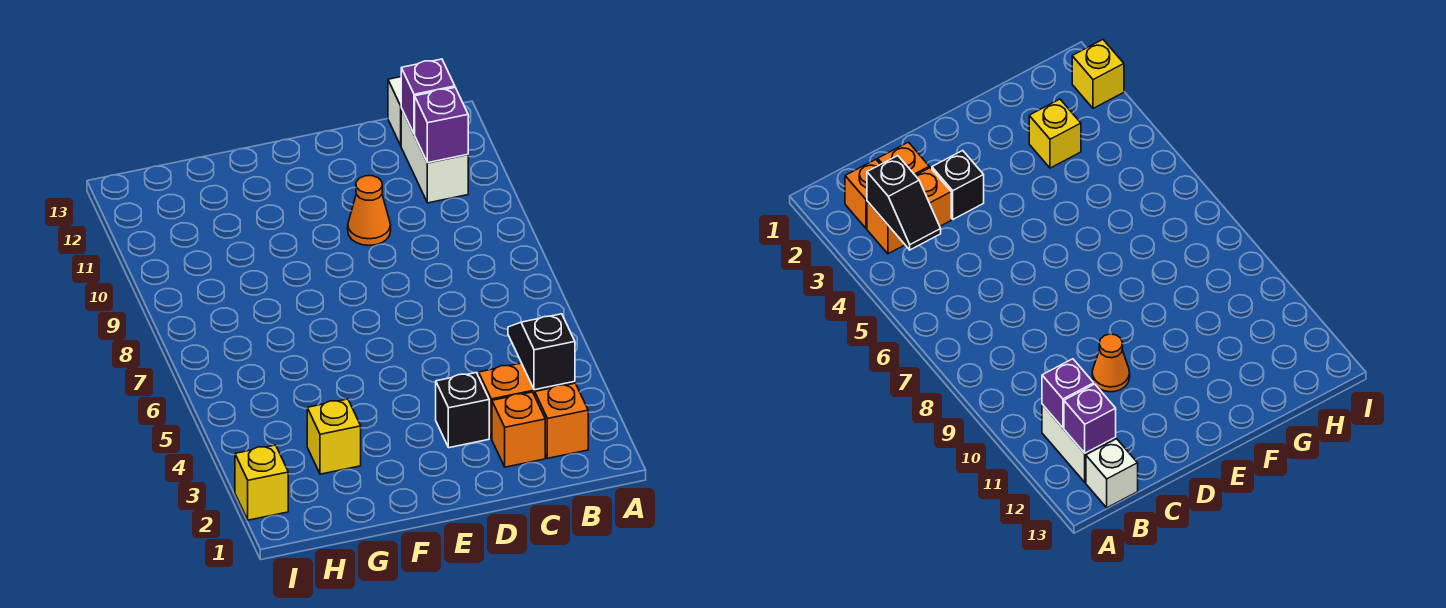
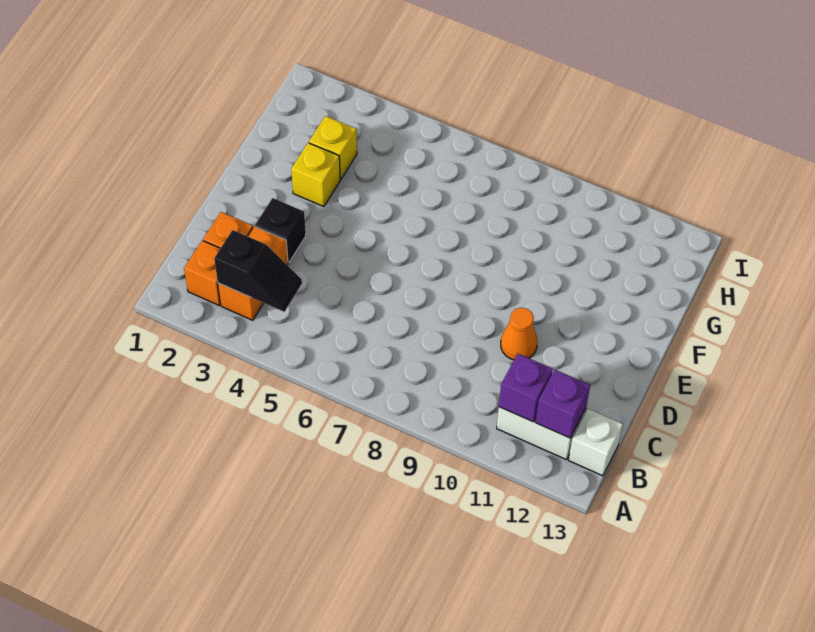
yellow 1x1 brick [235,445,288,520] -> yellow 1x1 brick moved to [291,143,340,207]

